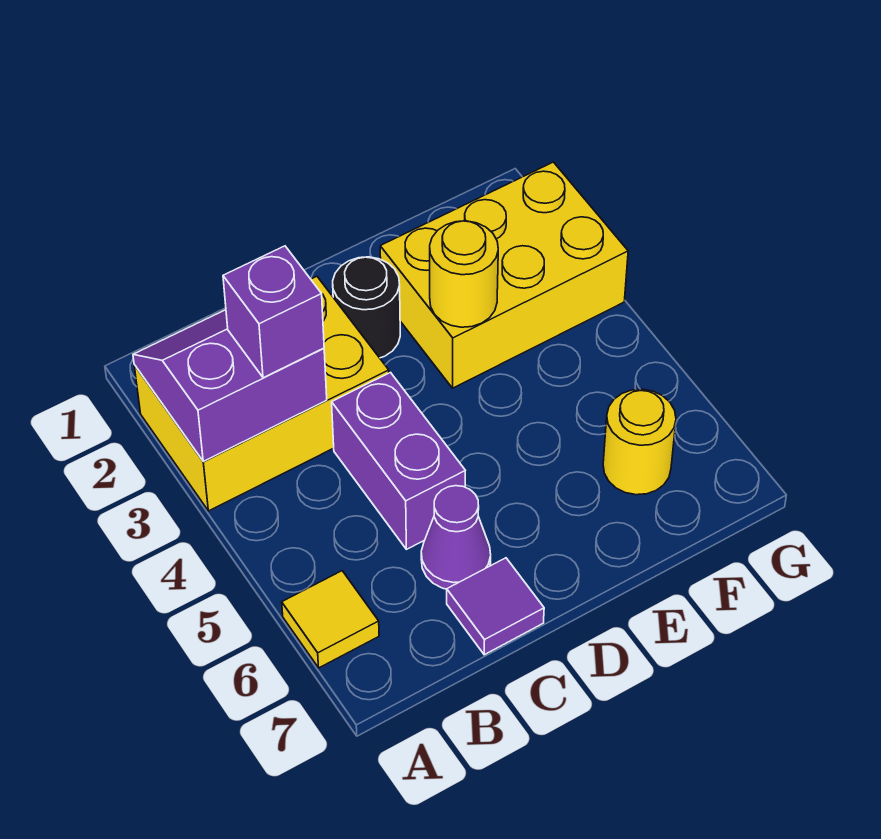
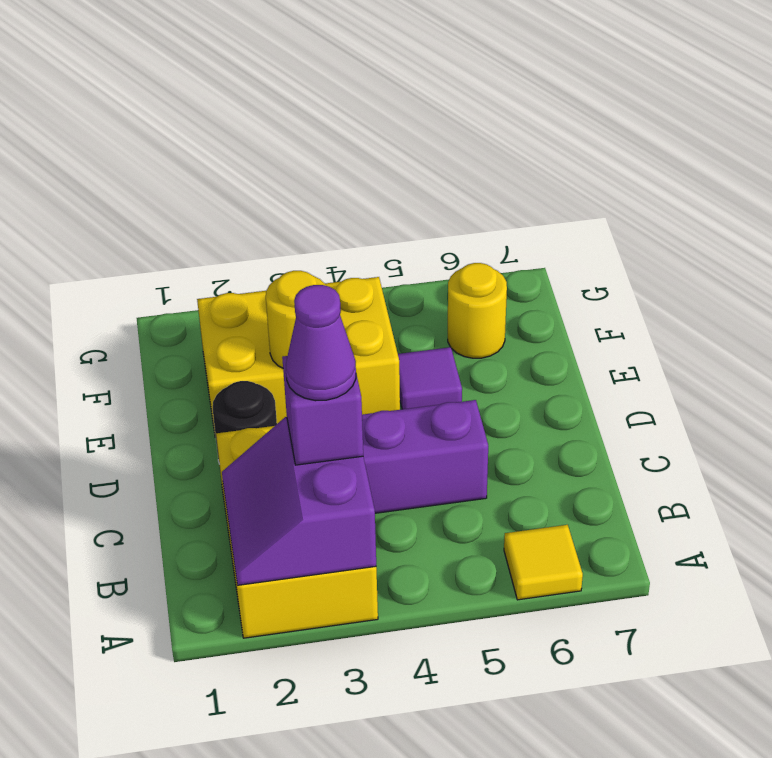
purple 1x1 cone [421,486,491,589] -> purple 1x1 cone moved to [286,285,356,401]
purple 1x1 tile [447,558,544,655] -> purple 1x1 tile moved to [398,347,462,409]
yellow 2x3 brick [380,162,628,388] -> yellow 2x3 brick turned to [197,277,400,437]

